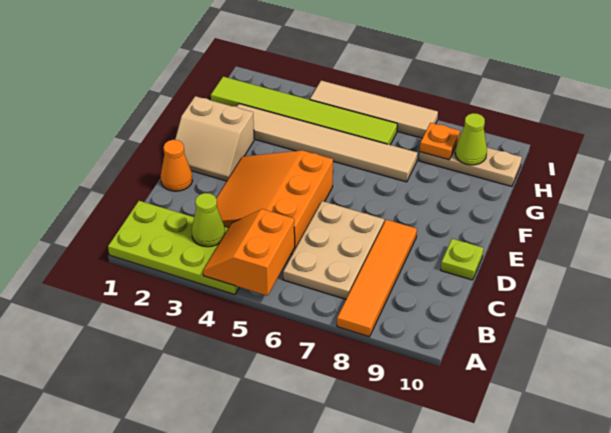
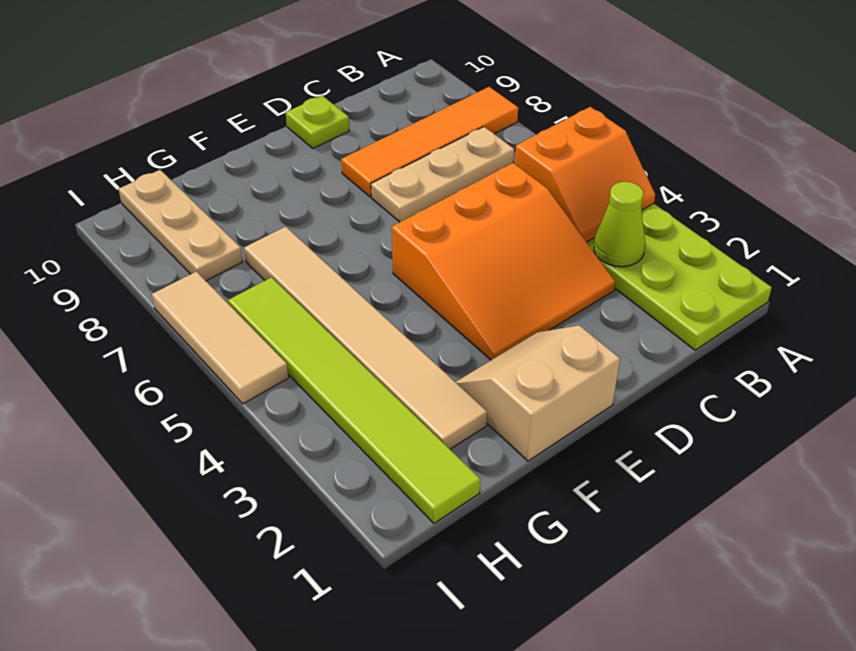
tan 2x3 plate [283,201,384,299] -> tan 1x3 plate [371,127,514,222]
orange 1x1 cone [161,140,192,191] -> none
tan 2x2 slope [175,96,254,181] -> tan 2x2 slope turned to [456,325,620,461]
orange 1x1 plate [420,123,460,160] -> none
lime 1x1 cone [455,113,487,165] -> none
tan 1x4 tile [310,81,438,138] -> tan 1x3 tile [152,272,288,404]

